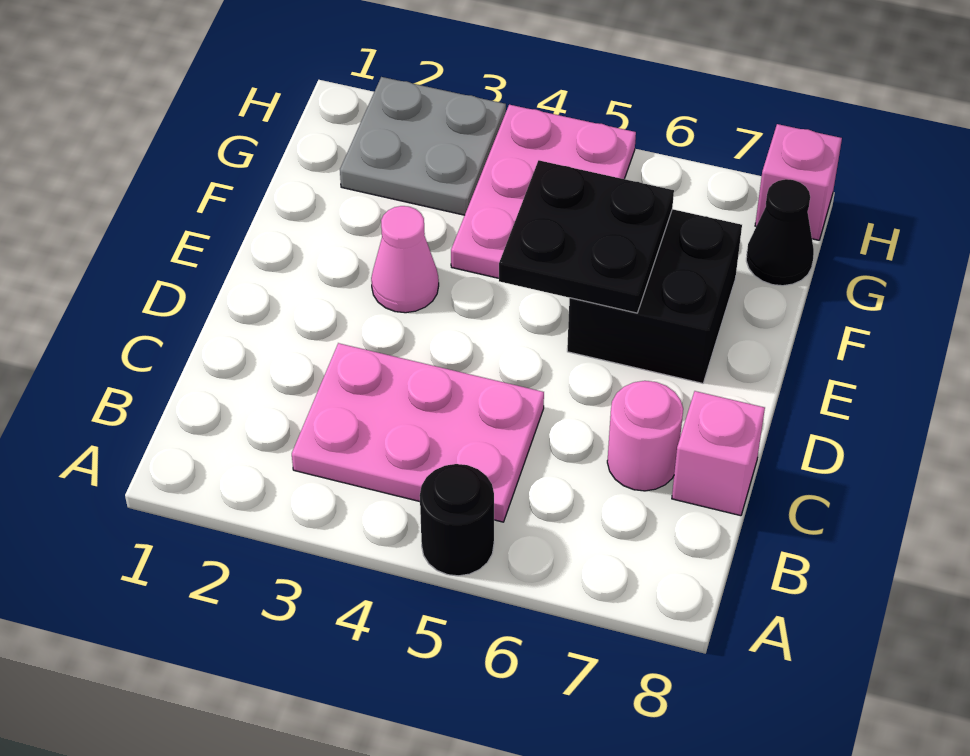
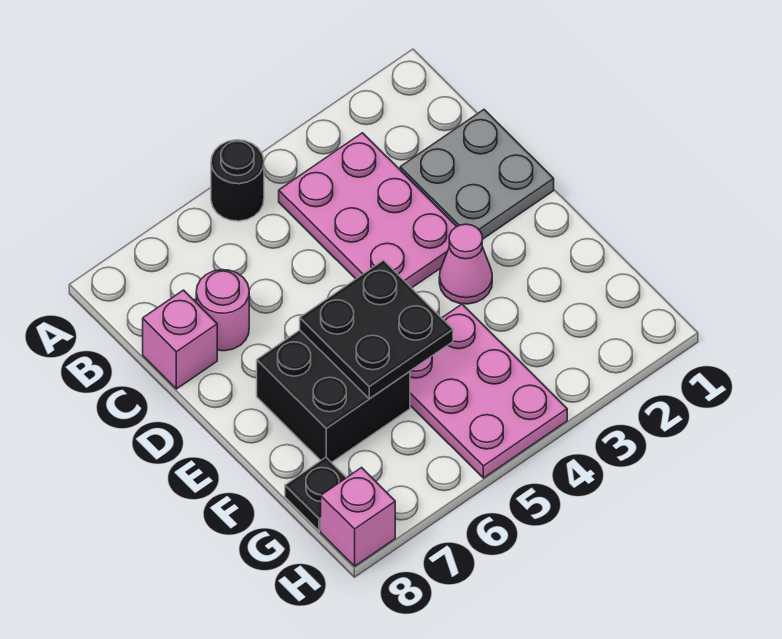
pink 2x3 plate [292,343,544,522] -> pink 2x3 plate turned to [279,133,457,288]
grey 2x2 plate [340,77,506,215] -> grey 2x2 plate moved to [400,110,554,239]
black 1x1 cone [746,179,814,286] -> black 1x1 plate [285,457,346,531]

